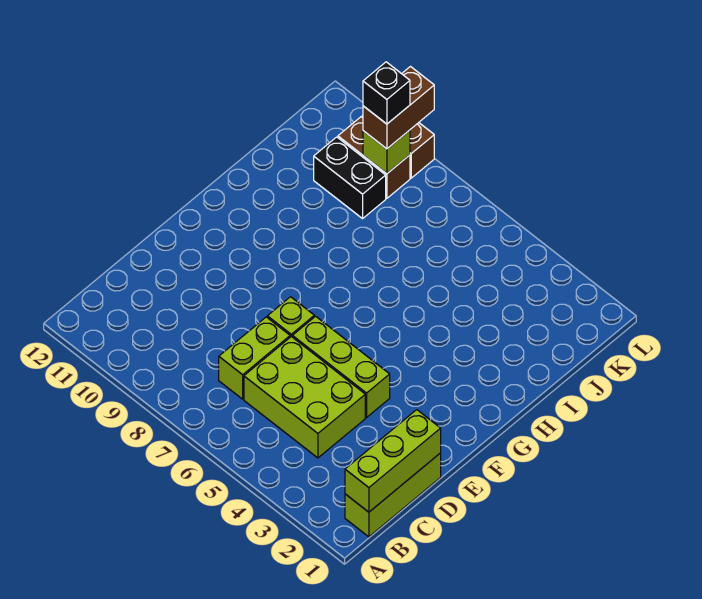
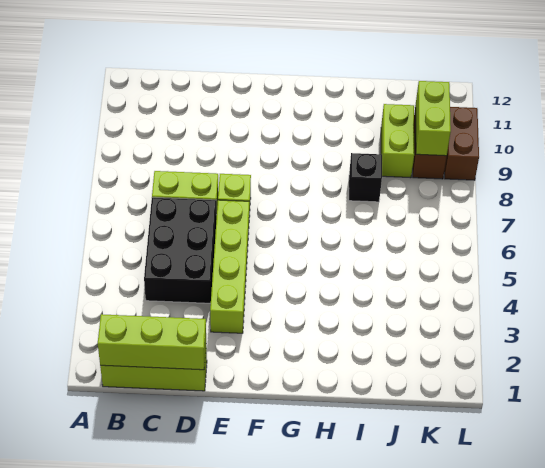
lime 2x3 brick [244,337,365,458] -> black 2x3 brick [144,197,217,303]
lime 1x3 brick [292,316,390,417] -> lime 1x4 brick [210,200,249,333]
black 1x2 brick [314,137,386,219] -> lime 1x2 brick [381,104,414,178]
lime 1x1 brick [363,130,410,174] -> lime 1x2 brick [415,81,451,156]
brown 1x2 brick [363,67,434,149] -> none
black 1x1 brick [363,62,410,124] -> black 1x1 brick moved to [349,153,382,202]

